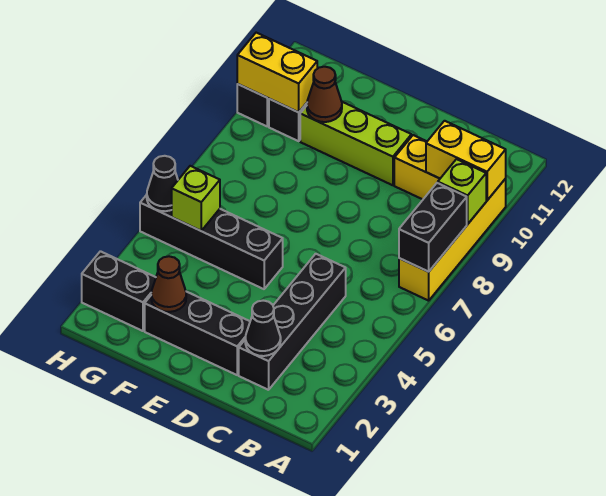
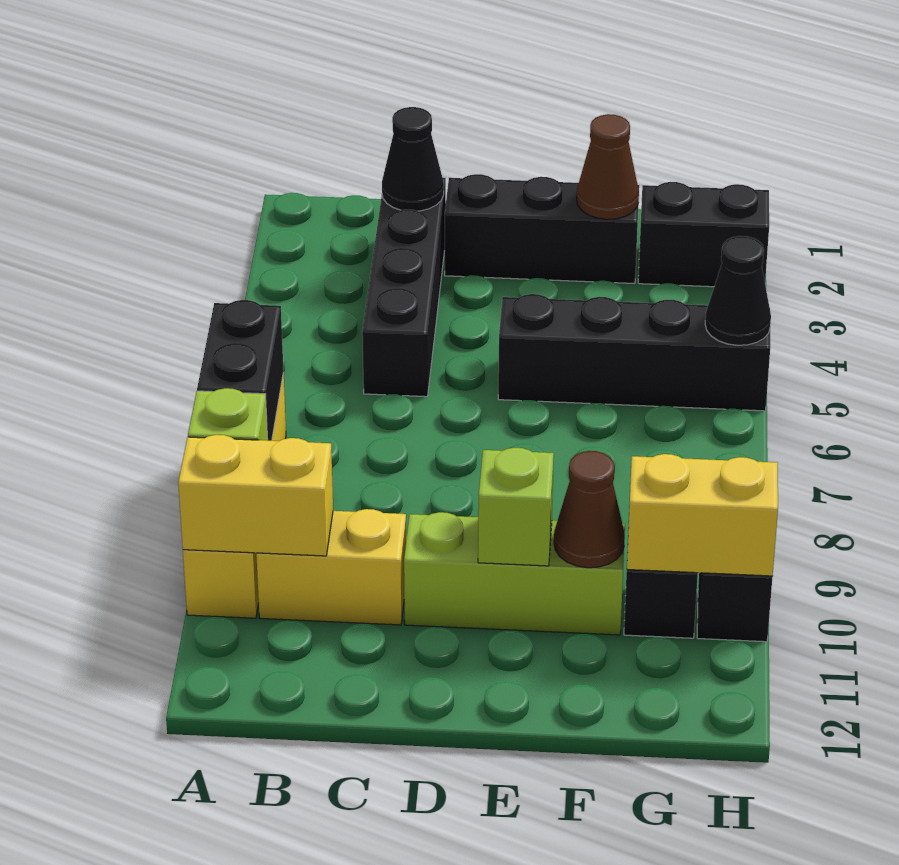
lime 1x1 brick [172,166,220,231] -> lime 1x1 brick moved to [478,448,554,566]

